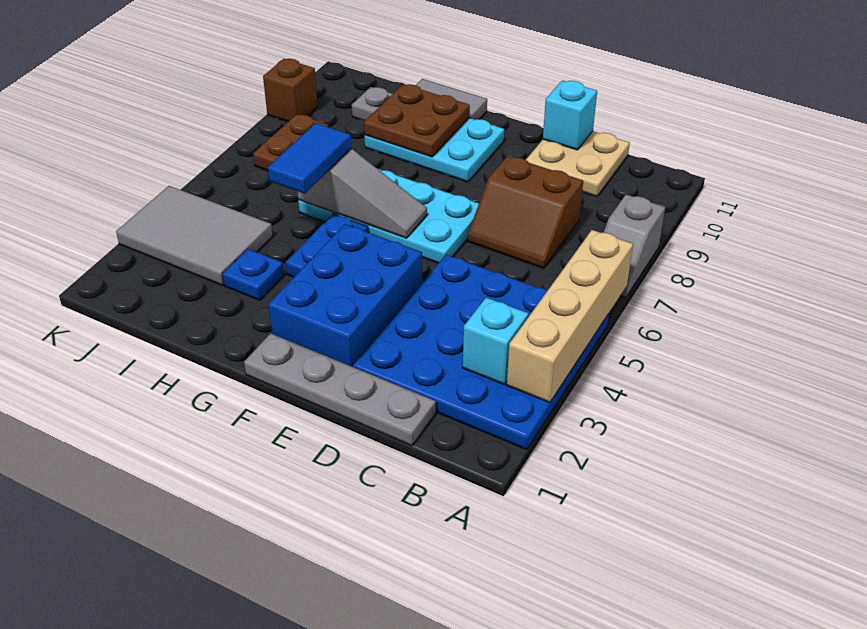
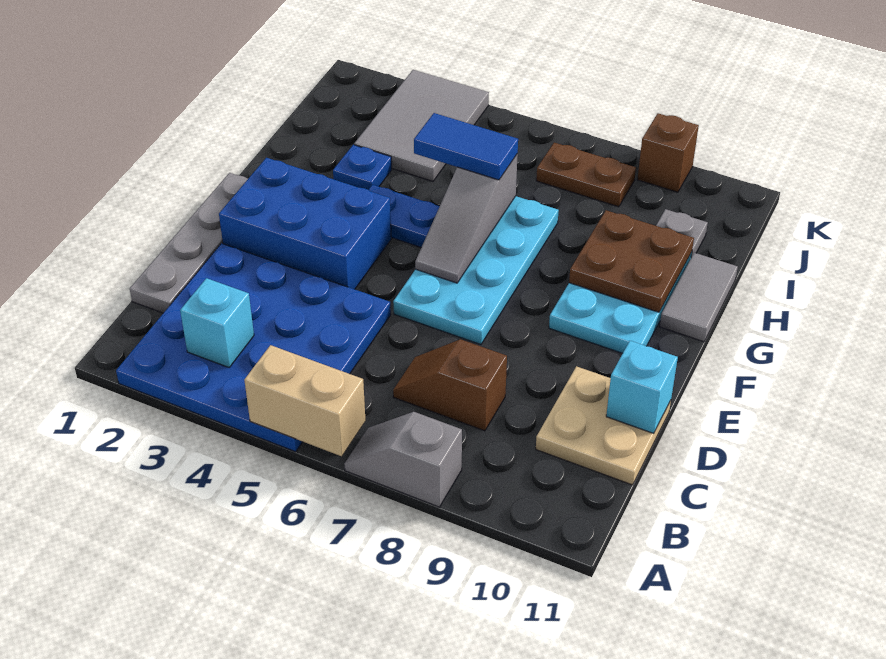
tan 1x4 brick [507,230,633,403] -> tan 1x2 brick [244,345,366,456]
brown 2x2 slope [468,156,583,268] -> brown 1x2 slope [393,339,507,431]

